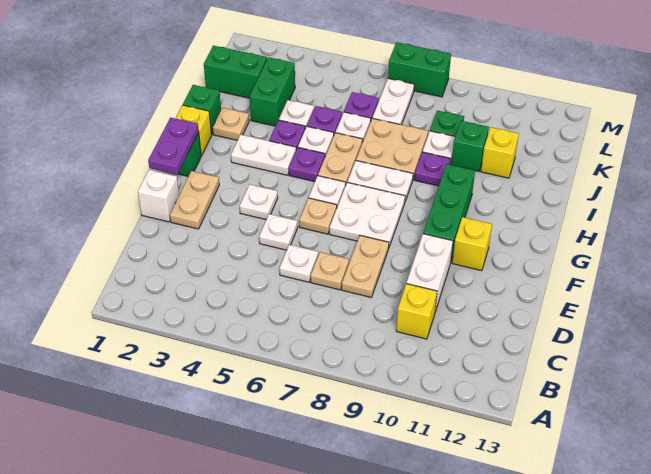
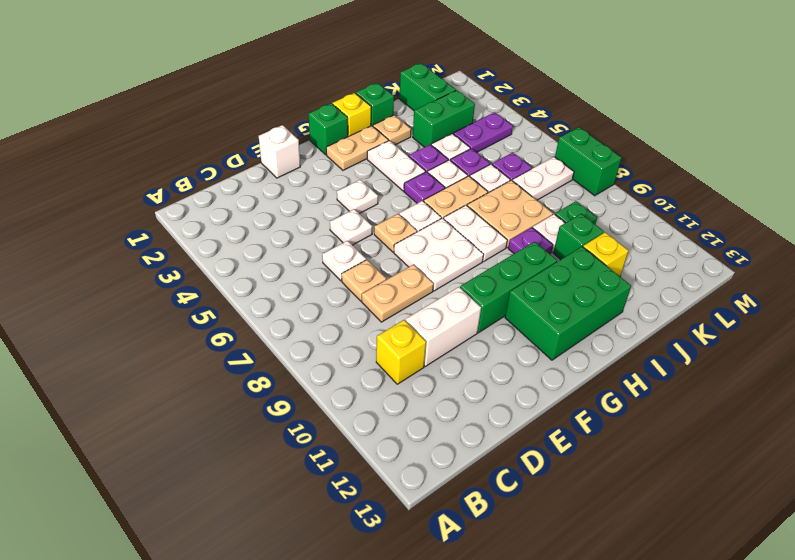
tan 1x2 plate [170,171,219,229] -> tan 1x2 plate moved to [326,126,389,170]
purple 1x2 plate [148,118,199,175] -> purple 1x2 plate moved to [453,112,513,153]
yellow 1x1 brick [452,217,492,271] -> none
none -> green 2x3 brick [505,247,631,360]

